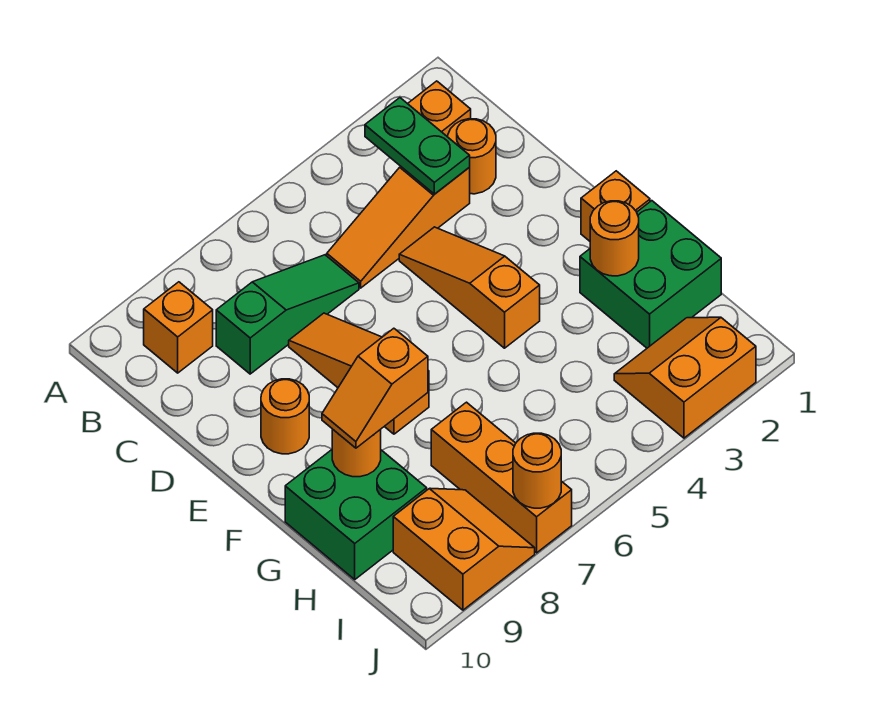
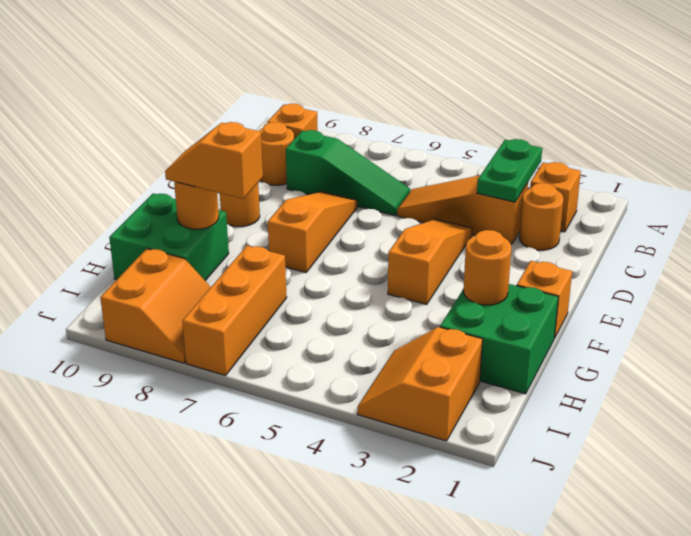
orange 2x2 slope [614,317,756,438] -> orange 2x2 slope turned to [358,327,483,441]
orange 1x1 round brick [513,433,561,508] -> orange 1x1 round brick moved to [259,122,294,185]

